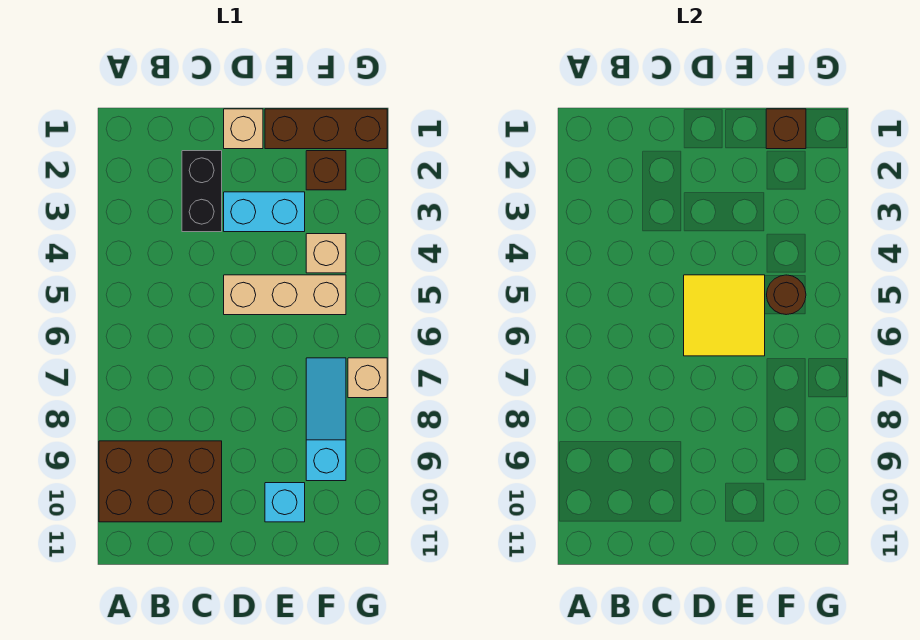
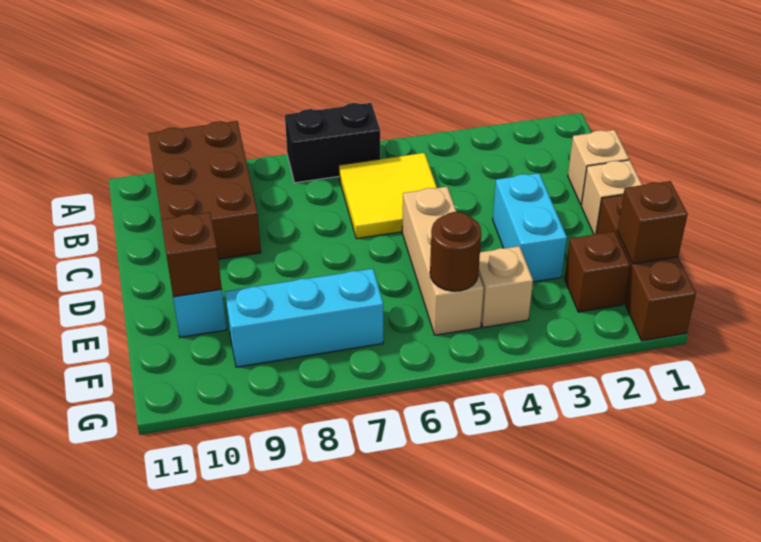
black 1x2 brick [182,151,222,232] -> black 1x2 brick moved to [285,103,380,183]
yellow 2x2 tile [684,275,765,356] -> yellow 2x2 tile moved to [339,153,437,239]
none -> brown 1x1 brick [161,212,222,297]
cyan 1x3 slope [306,358,346,481] -> cyan 1x3 brick [225,269,383,367]
tan 1x1 brick [348,358,387,398] -> tan 1x1 brick moved to [568,130,629,205]

